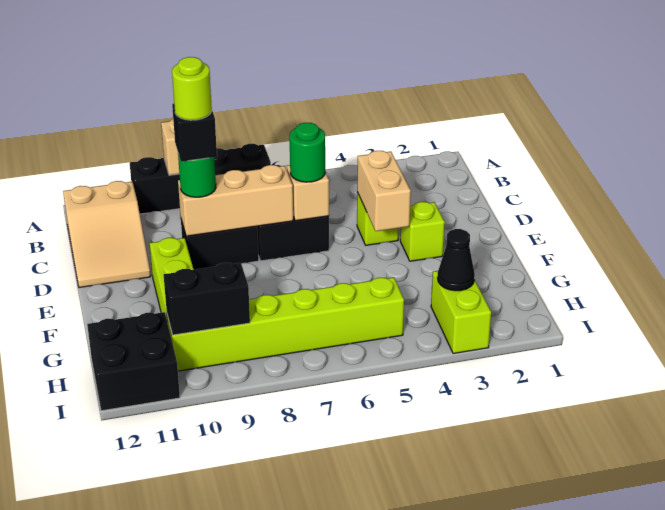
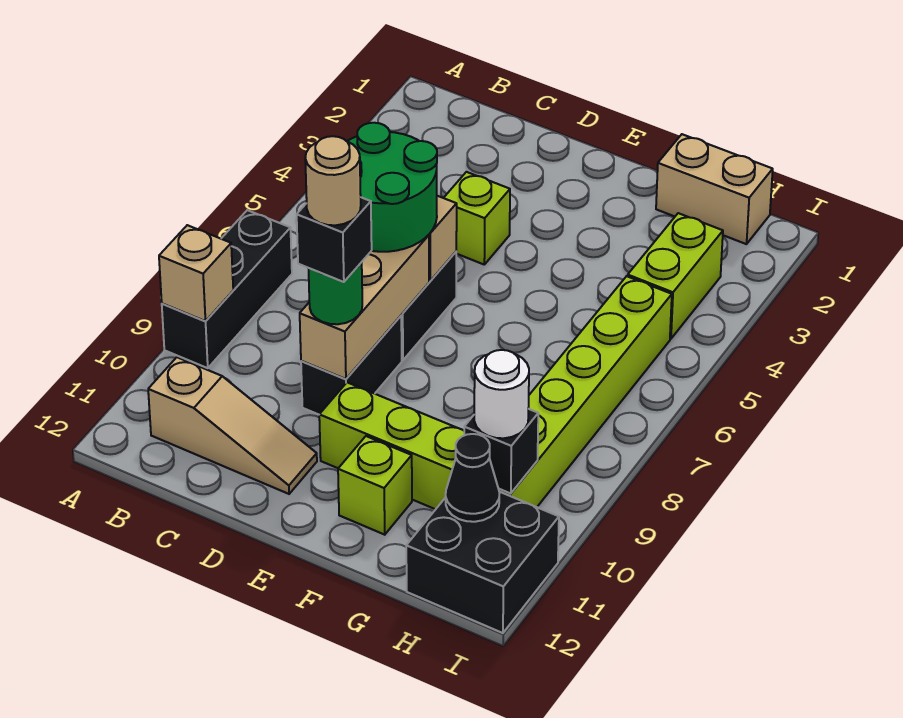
black 1x4 brick [130,144,271,214] -> black 1x3 brick [162,210,292,368]
tan 2x3 slope [63,181,151,288] -> tan 1x3 slope [148,357,317,494]
tan 1x2 brick [357,151,411,231] -> tan 1x2 brick moved to [656,134,773,244]
green 1x1 round brick [290,123,325,182] -> green 2x2 round brick [347,123,437,252]
lime 1x1 round brick [172,57,212,120] -> tan 1x1 round brick [305,136,361,225]
lime 1x1 brick [400,202,445,261] -> lime 1x1 brick moved to [338,436,412,535]
lime 1x2 brick [431,271,491,354] -> lime 1x2 brick turned to [628,213,723,339]
black 1x1 cone [437,229,475,291] -> black 1x1 cone moved to [446,434,500,522]
black 1x2 brick [164,263,250,335] -> black 1x1 brick [464,409,538,493]
none -> white 1x1 round brick [474,350,529,438]

